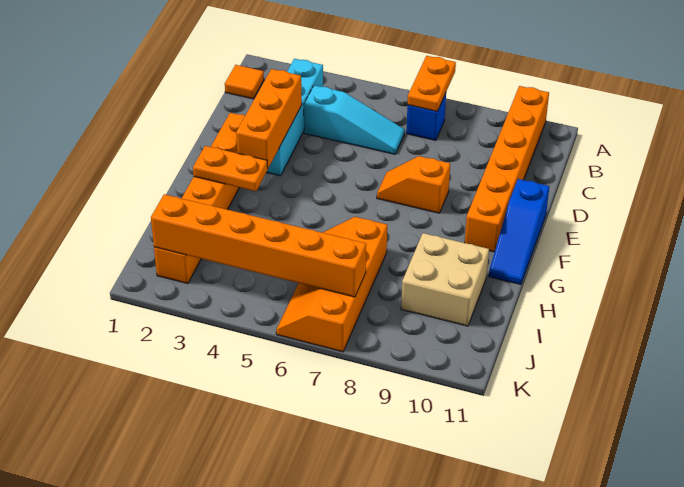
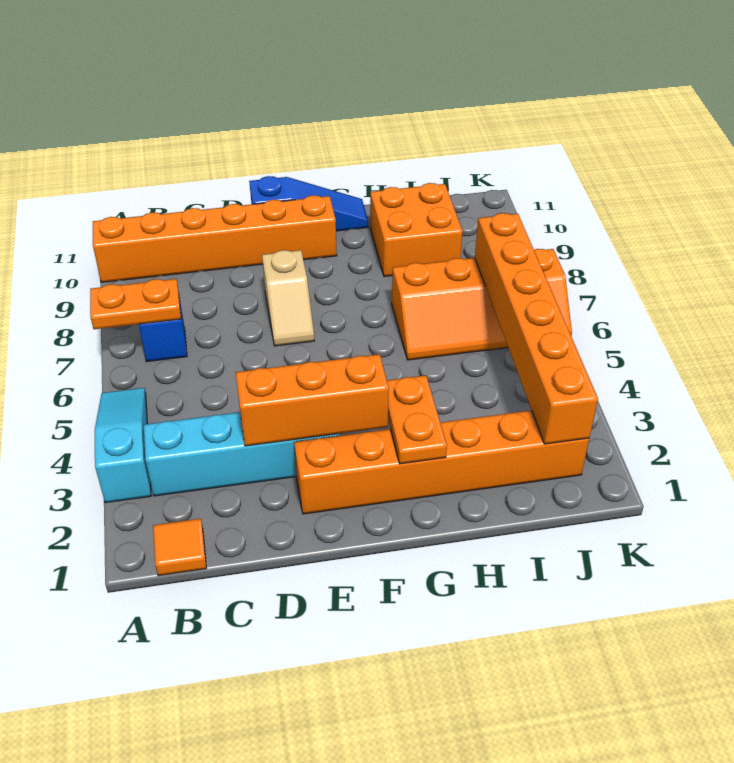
cyan 1x3 slope [304,85,405,154] -> cyan 1x3 slope moved to [95,388,151,503]
orange 1x2 slope [377,156,450,213] -> tan 1x2 slope [262,250,314,346]
tan 2x2 brick [401,233,489,326] -> orange 2x2 brick [370,183,463,277]

